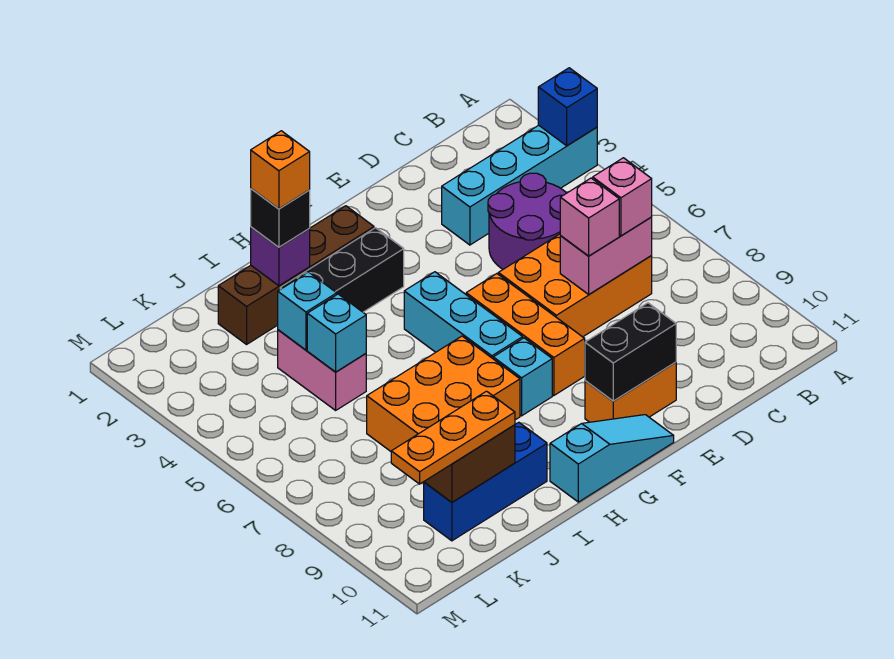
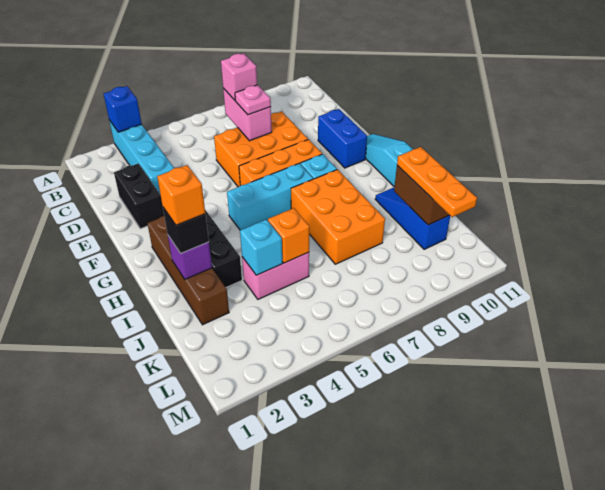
purple 2x2 round brick [488,173,566,269] -> none
orange 2x3 brick [498,234,652,337] -> orange 2x3 brick turned to [214,112,308,187]
pink 1x1 brick [560,178,619,256] -> pink 1x1 plate [235,85,271,115]
orange 1x2 brick [585,362,676,422] -> blue 1x2 brick [318,109,367,168]
black 1x2 brick [585,303,676,401] -> black 1x2 brick moved to [114,164,164,229]
blue 1x3 brick [424,422,547,541] -> blue 1x3 slope [375,188,450,249]
cyan 1x1 brick [307,294,366,372] -> orange 1x1 brick [268,208,309,263]

